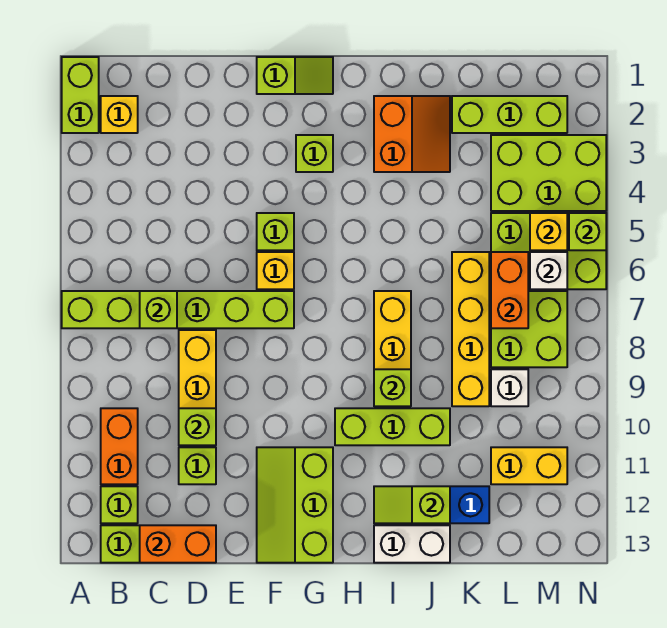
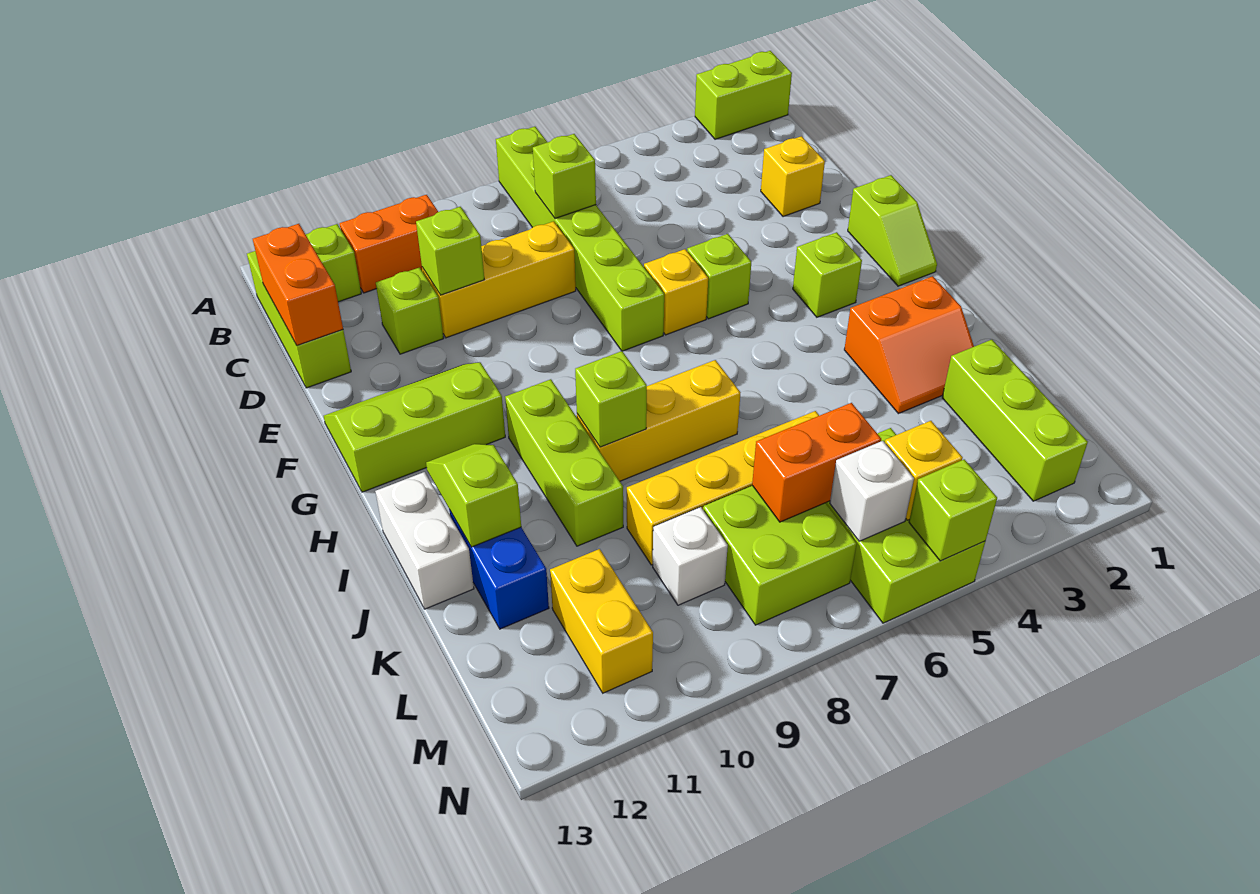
yellow 1x1 brick [101,96,138,133] -> yellow 1x1 brick moved to [761,136,825,217]
lime 2x3 brick [491,135,606,211] -> none

